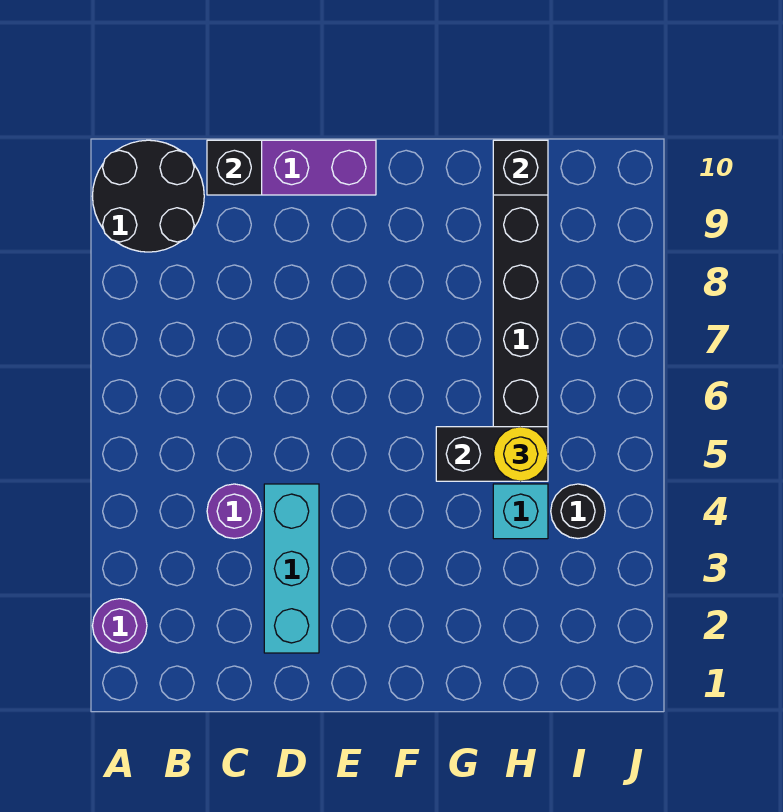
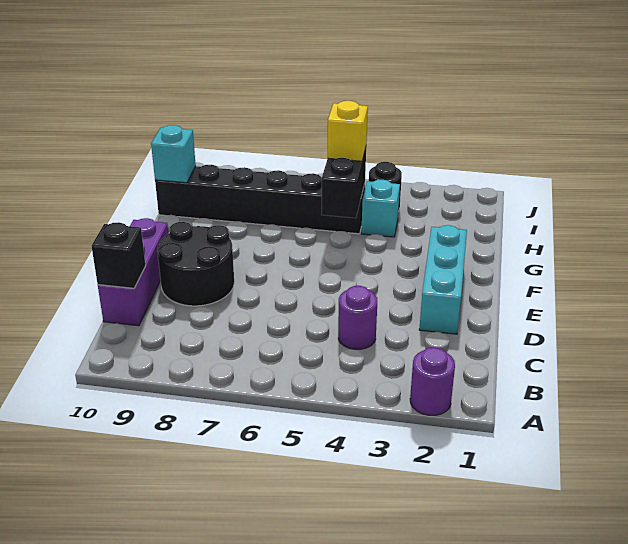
black 2x2 round brick [93,140,204,252] -> black 2x2 round brick moved to [157,222,234,306]
cyan 1x3 brick [264,484,319,653] -> cyan 1x3 brick turned to [419,225,467,334]
yellow 1x1 round brick [494,427,548,481] -> yellow 1x1 brick [328,101,368,161]
black 1x1 brick [493,140,548,195] -> cyan 1x1 brick [151,125,196,183]

